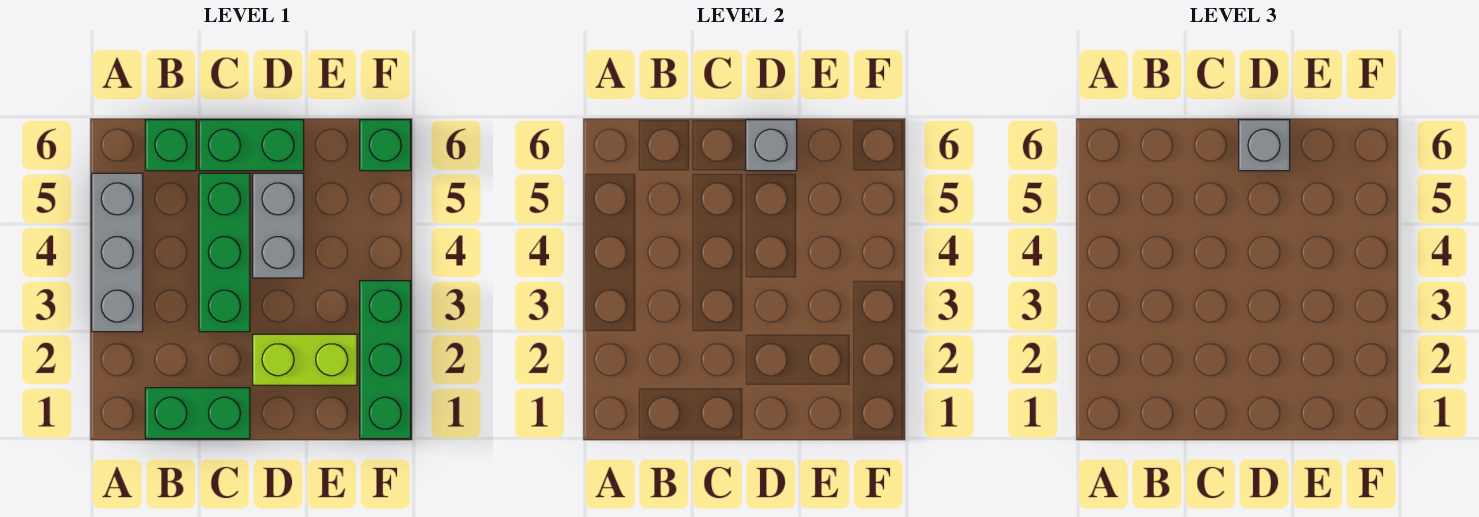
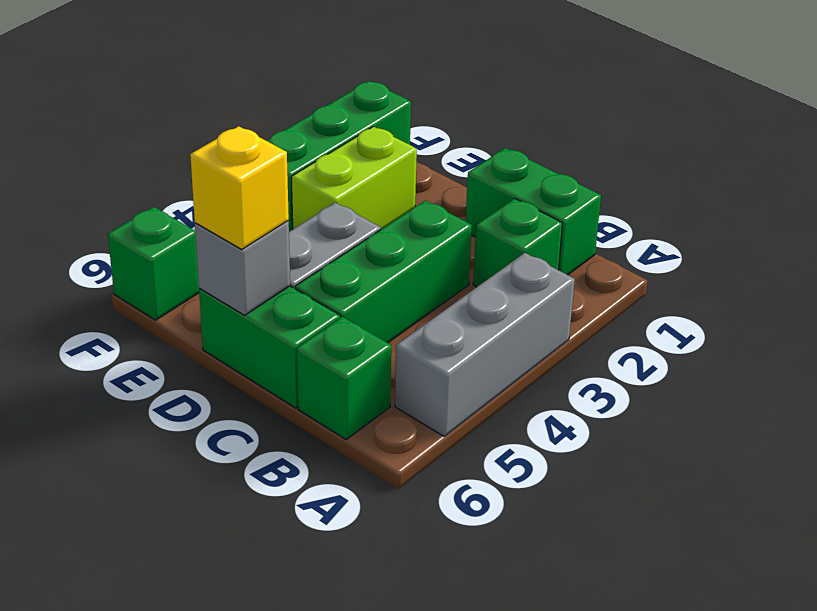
none -> green 1x1 brick [473,198,562,287]
lime 1x2 brick [253,334,357,385] -> lime 1x2 brick turned to [291,127,417,229]
grey 1x1 brick [1239,120,1290,171] -> yellow 1x1 brick [190,126,289,249]

